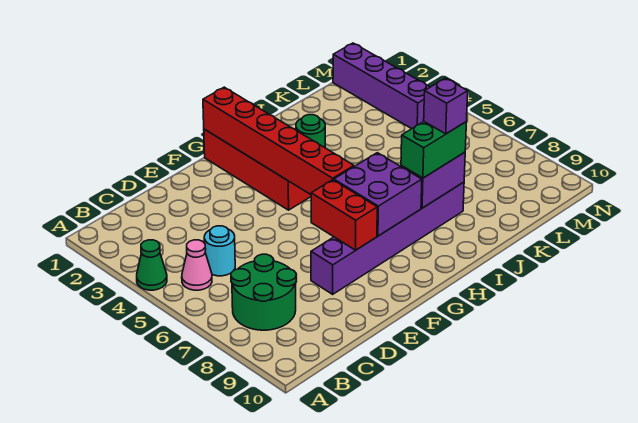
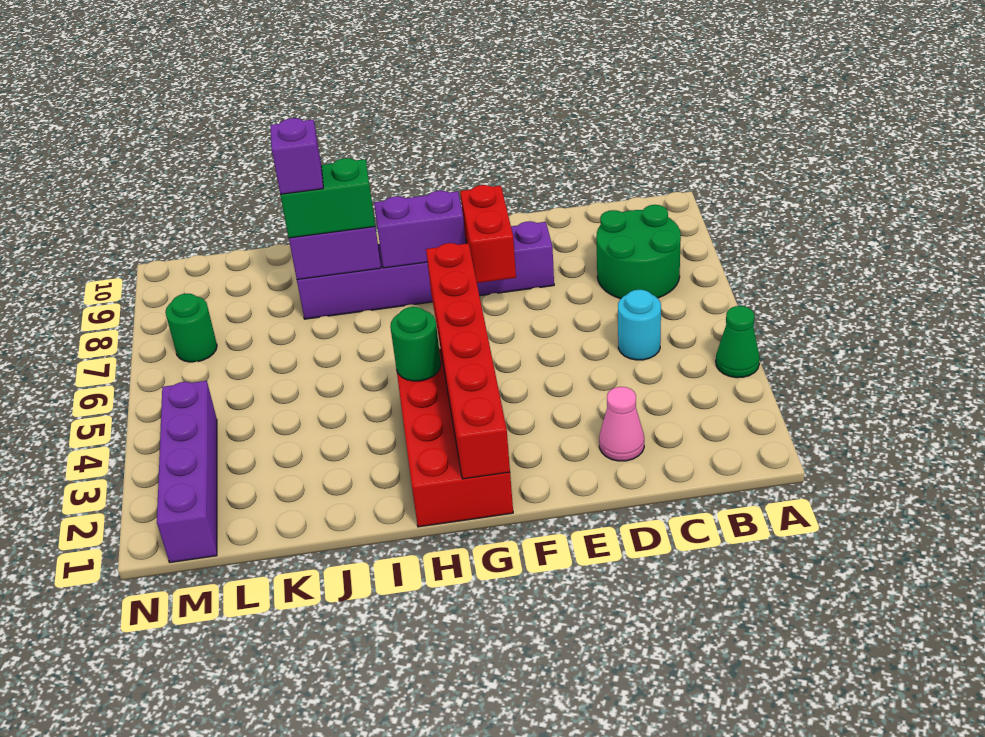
pink 1x1 cone [182,240,212,290] -> pink 1x1 cone moved to [599,387,644,461]
purple 2x2 brick [334,153,422,236] -> purple 1x2 brick [374,191,466,268]
none -> green 1x1 round brick [165,294,217,362]

